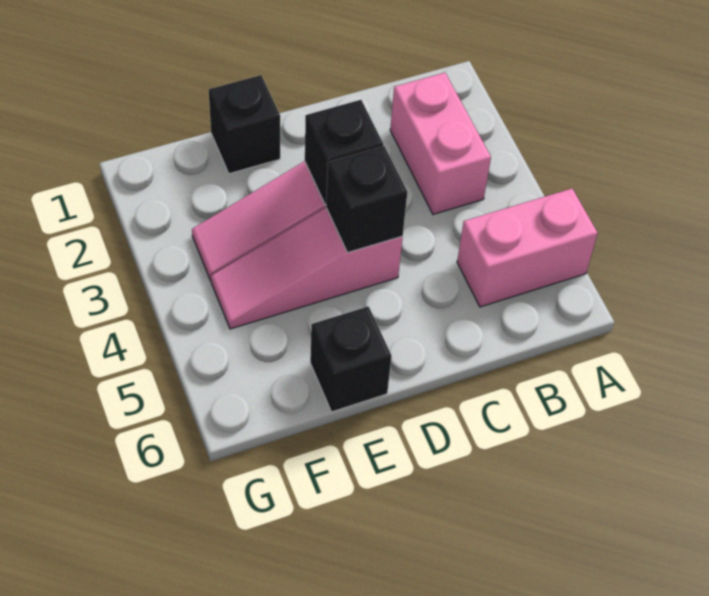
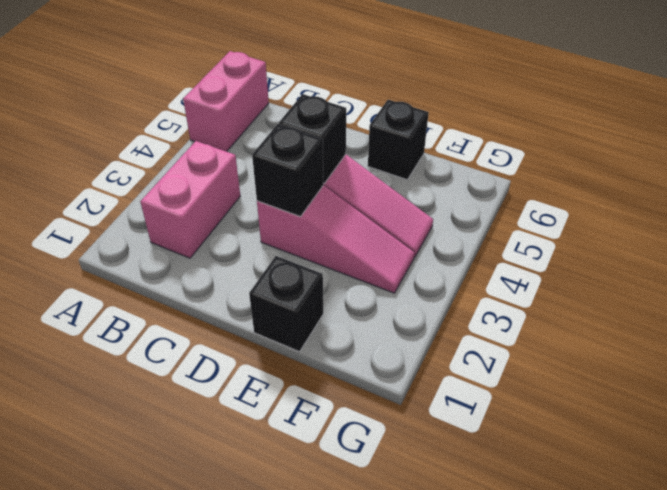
pink 1x2 brick [457,189,598,307] -> pink 1x2 brick turned to [183,51,269,152]

